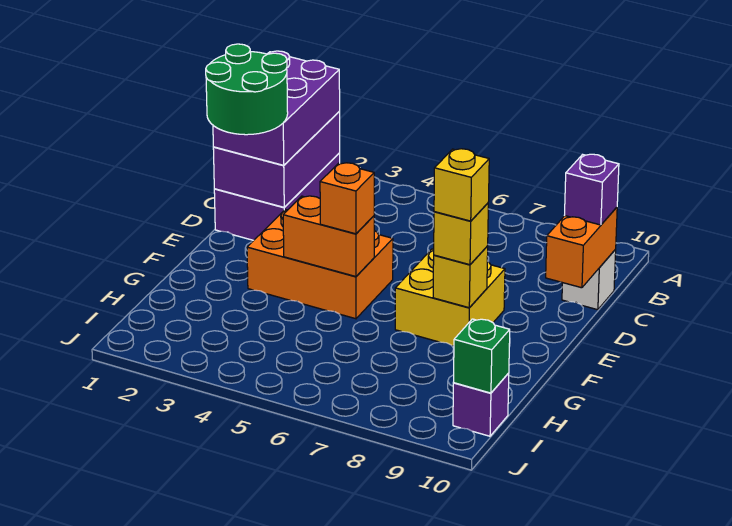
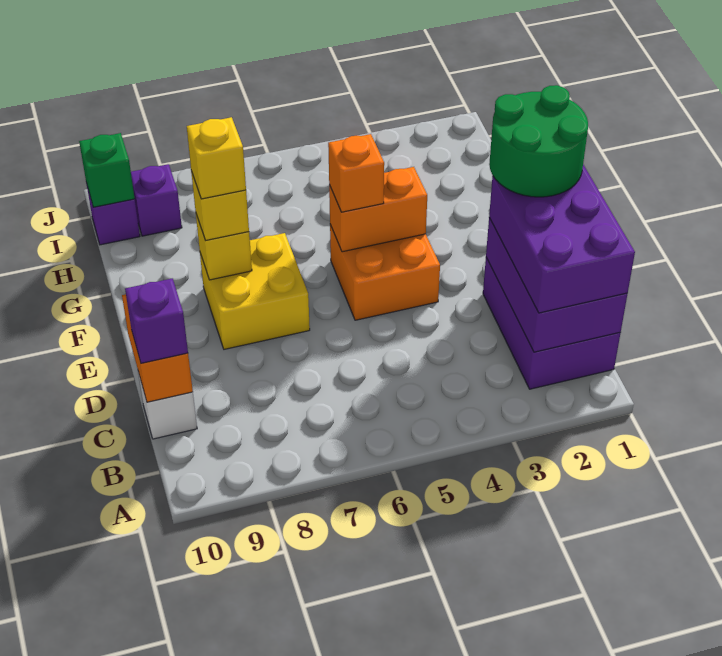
orange 2x3 brick [247,209,393,319] -> orange 2x2 brick [330,225,440,320]
none -> purple 1x1 brick [131,164,182,236]

